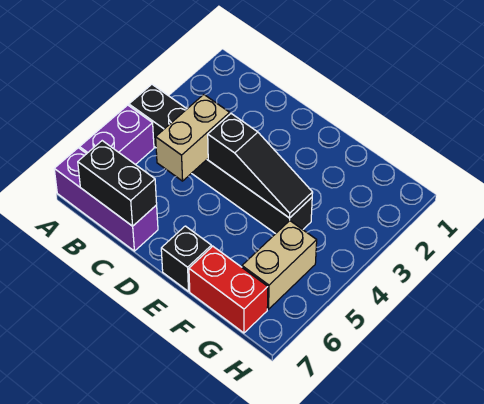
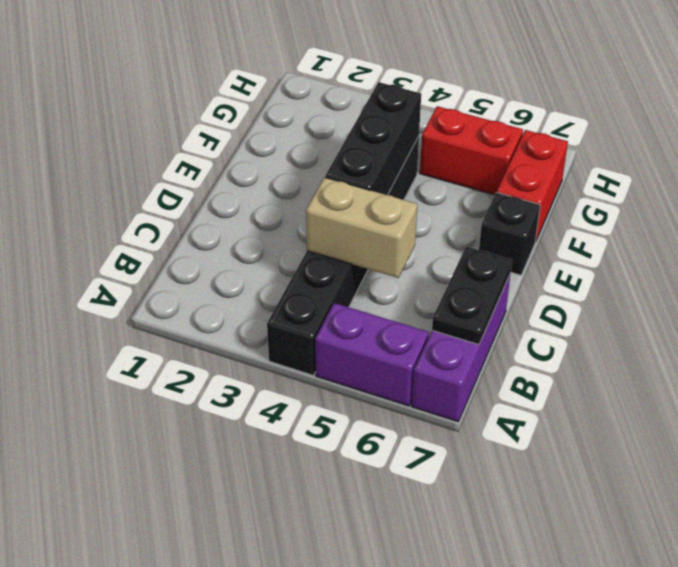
black 1x2 brick [78,141,157,226] -> black 1x2 plate [432,246,512,345]
black 1x3 slope [208,114,313,218] -> black 1x3 brick [325,82,421,195]
tan 1x2 brick [242,221,317,309] -> red 1x2 brick [420,106,523,195]

